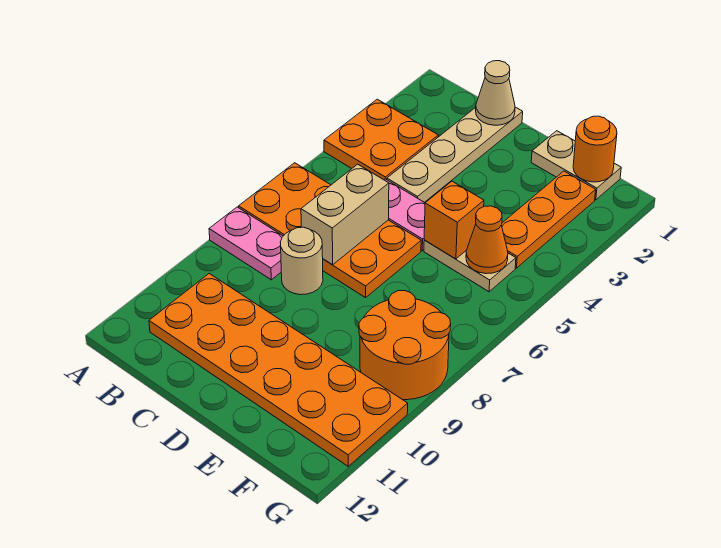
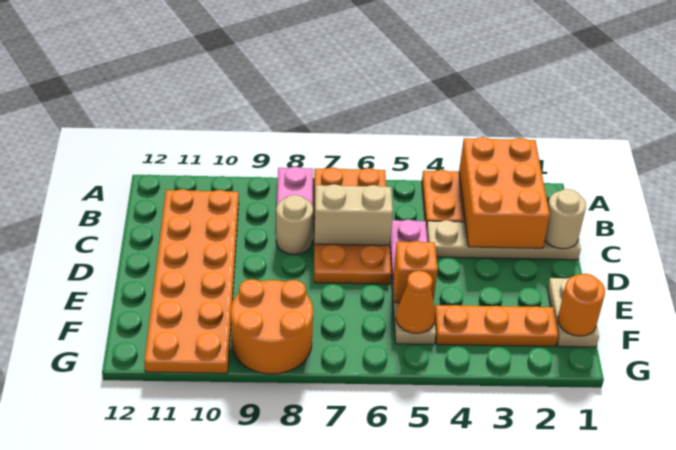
none -> orange 2x3 brick [459,137,550,248]
tan 1x1 cone [476,61,515,125] -> tan 1x1 round brick [545,189,586,249]

